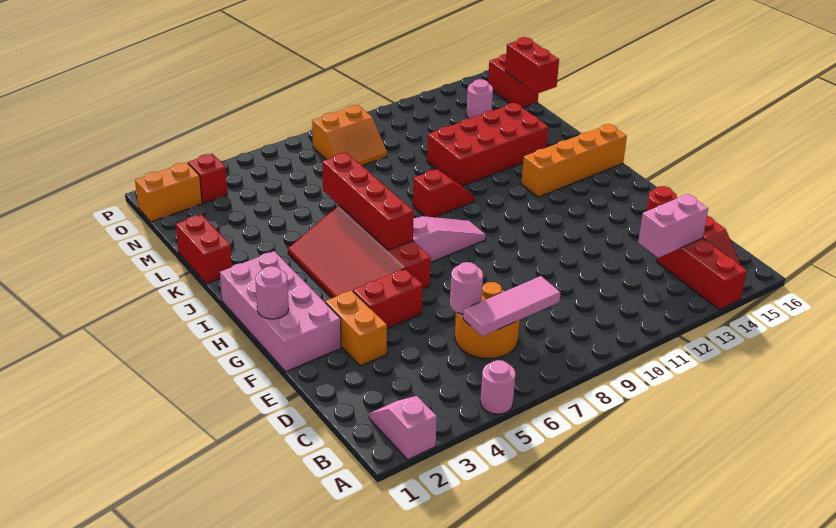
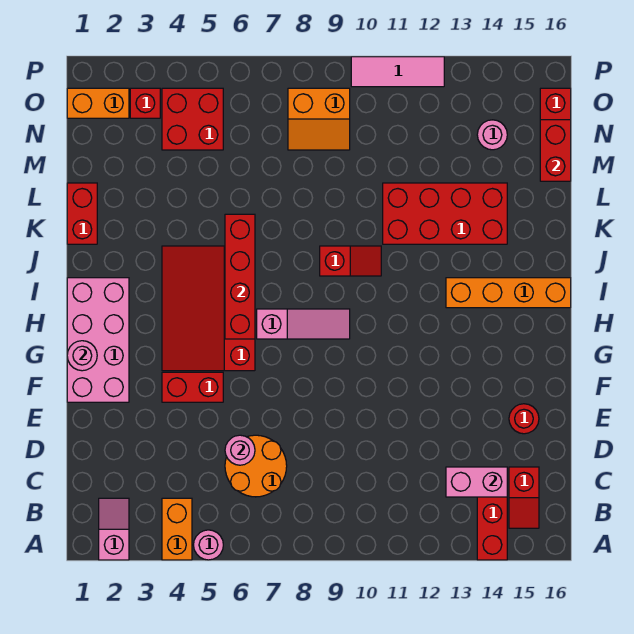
pink 1x3 tile [463,276,561,336] -> pink 1x3 tile moved to [351,57,444,87]
orange 1x2 brick [325,290,387,366] -> orange 1x2 brick moved to [162,498,192,560]
none -> red 2x2 brick [162,88,223,150]

